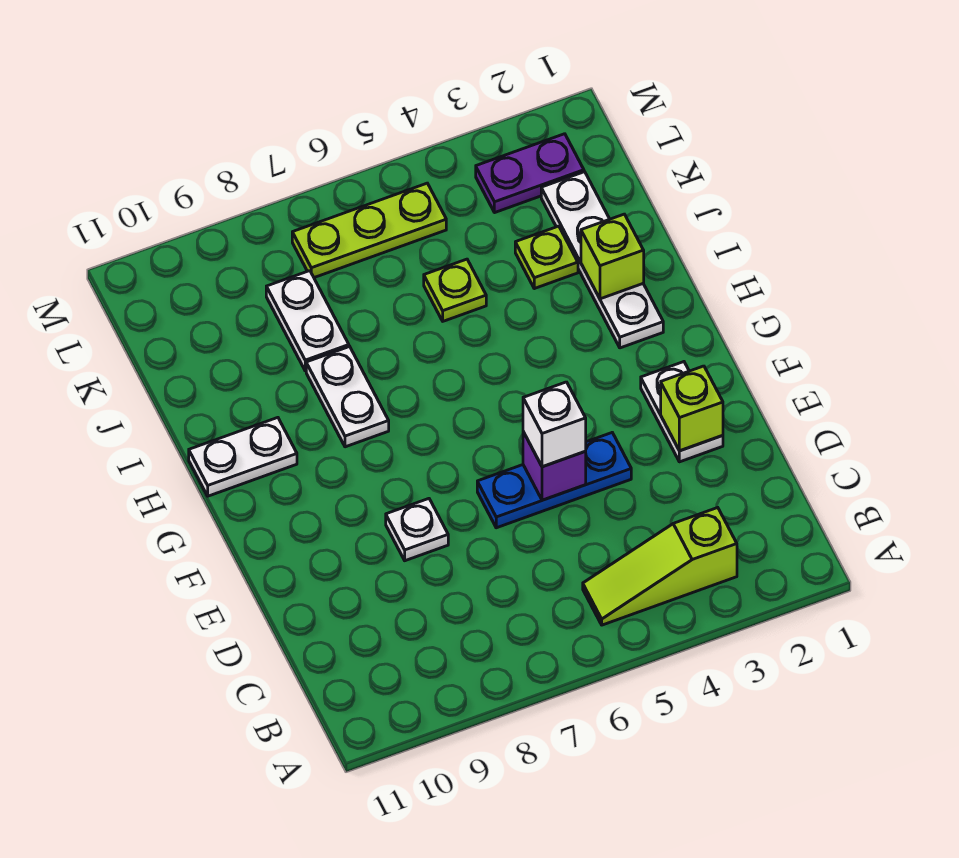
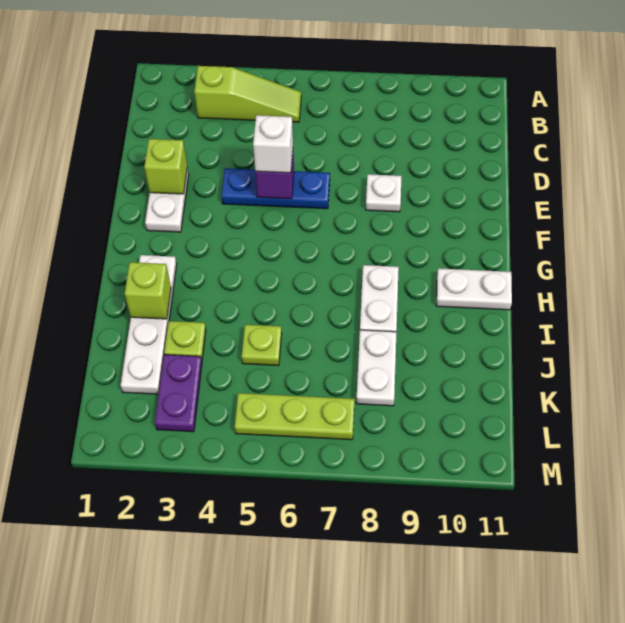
purple 1x2 plate [476,134,584,213] -> purple 1x2 plate turned to [155,355,202,432]

